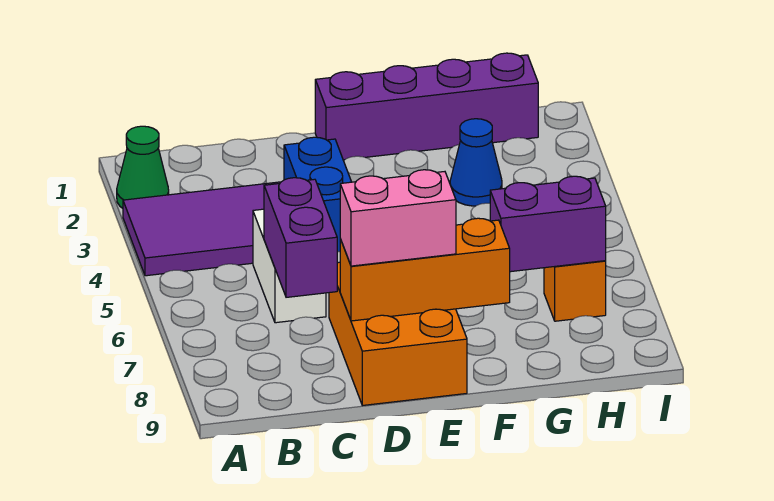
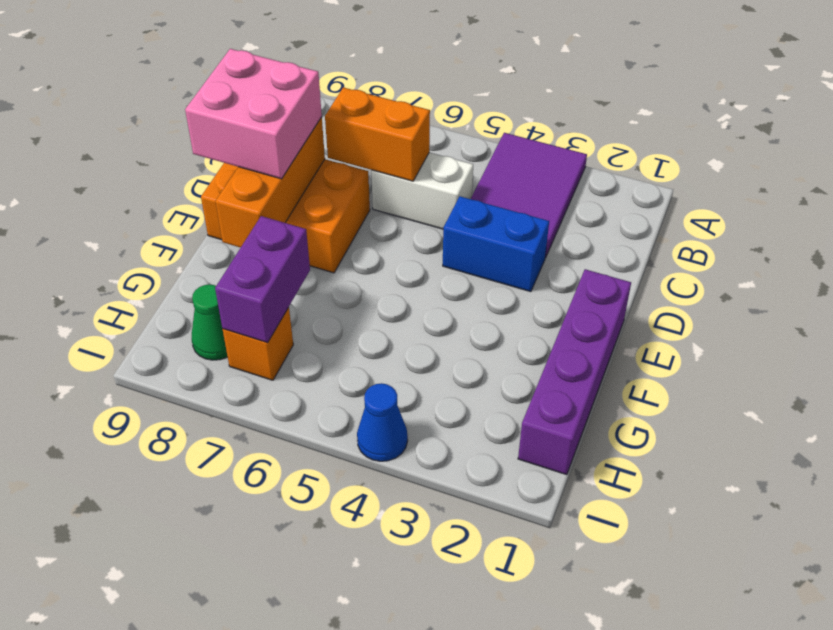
green 1x1 cone [117,126,169,208] -> green 1x1 cone moved to [192,284,228,360]
purple 1x2 brick [264,178,337,297] -> orange 1x2 brick [325,87,430,181]
pink 1x2 brick [340,170,456,266] -> pink 2x2 brick [185,49,322,179]
blue 1x1 cone [450,119,502,206] -> blue 1x1 cone moved to [357,383,408,461]

